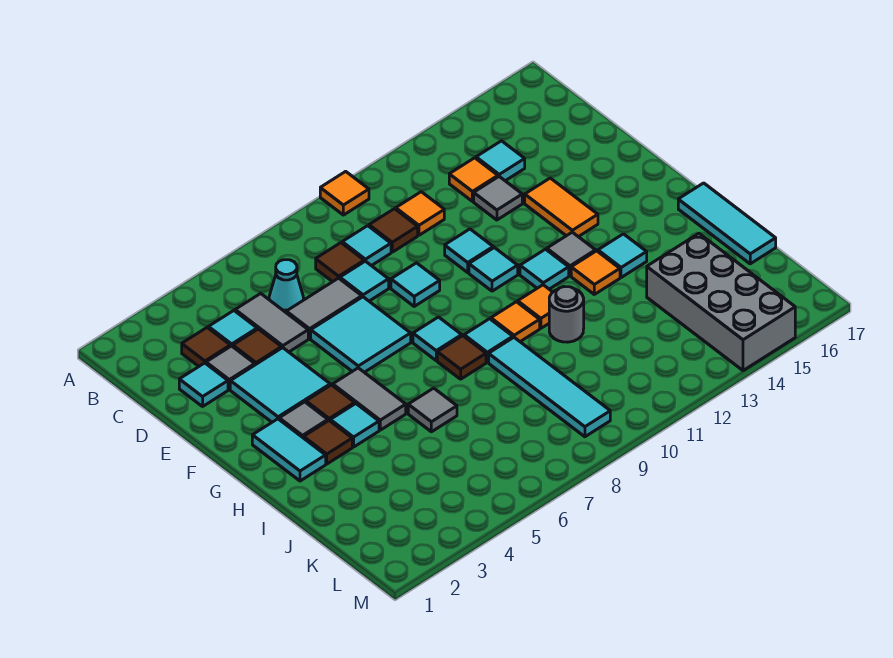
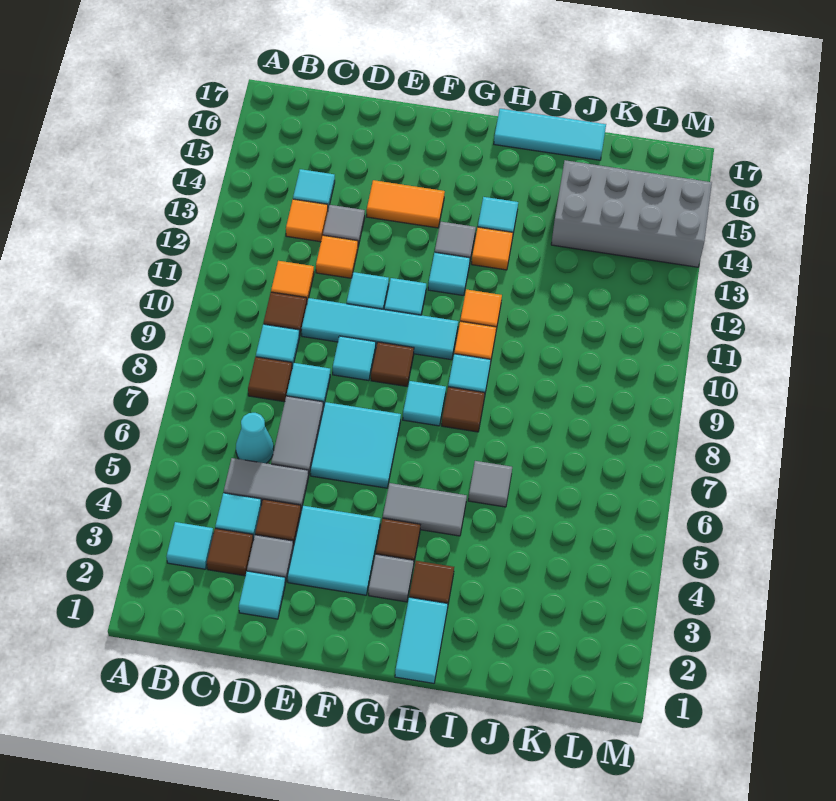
orange 1x1 tile [320,171,369,215] -> orange 1x1 tile moved to [316,235,358,278]
none -> brown 1x1 tile [371,342,414,386]
cyan 1x2 tile [252,419,326,481] -> cyan 1x2 tile turned to [395,597,448,683]
cyan 1x1 tile [330,404,379,447] -> cyan 1x1 tile moved to [167,522,214,569]
cyan 1x4 tile [489,338,610,437] -> cyan 1x4 tile moved to [302,298,458,360]
grey 1x1 round brick [549,287,584,342] -> none

